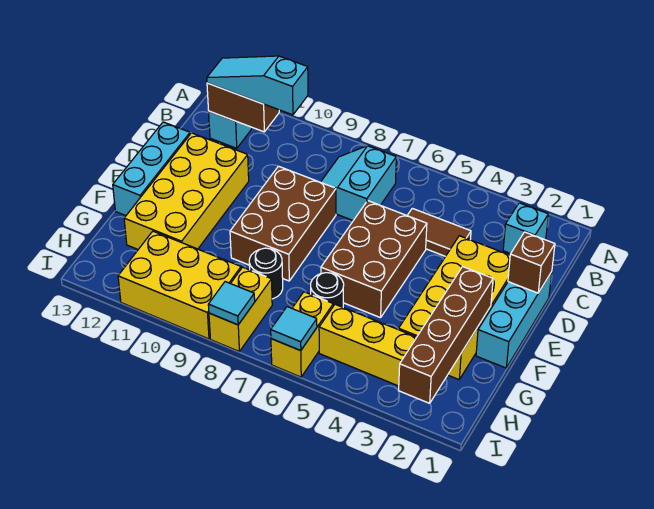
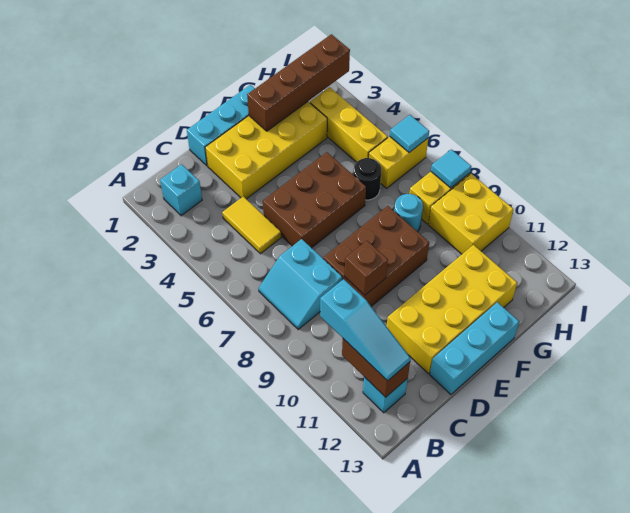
cyan 2x2 slope [321,146,396,221] -> cyan 2x2 slope turned to [259,239,342,329]
brown 1x2 tile [407,208,471,256] -> yellow 1x2 tile [222,197,281,254]
brown 1x1 brick [508,232,555,293] -> brown 1x1 brick moved to [344,241,388,295]
black 1x1 round brick [249,248,283,299] -> cyan 1x1 round brick [394,194,423,232]
yellow 2x3 brick [118,231,241,339] -> yellow 2x2 brick [428,174,513,254]

